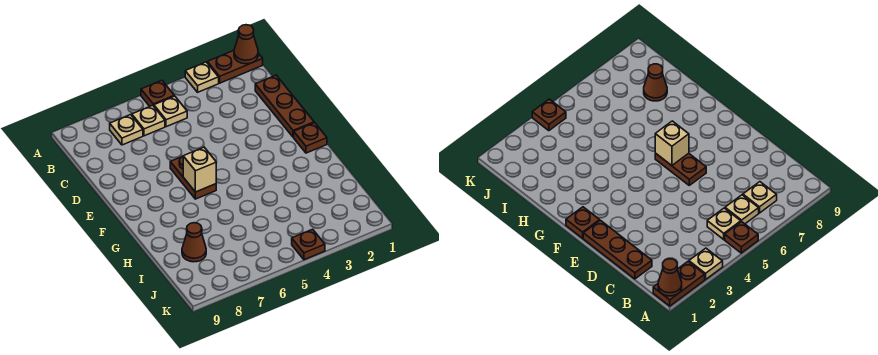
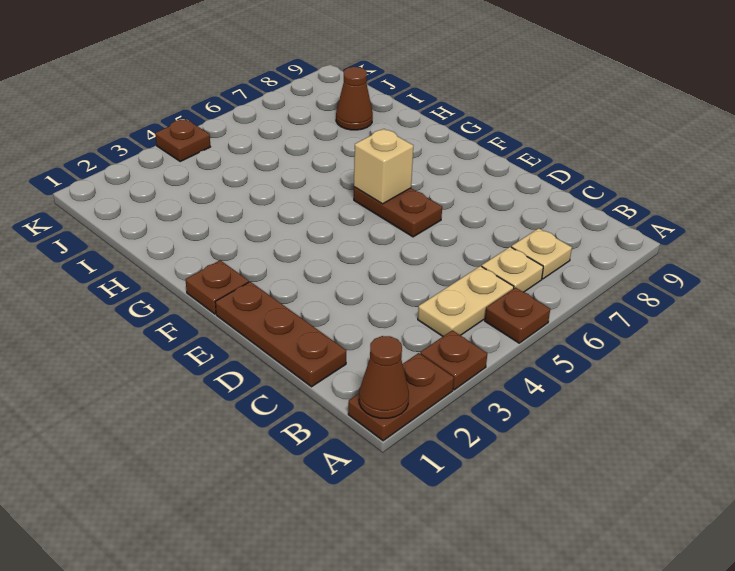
tan 1x1 plate [185,62,219,92] -> brown 1x1 plate [420,330,487,390]
tan 1x1 plate [154,96,187,127] -> tan 1x2 plate [418,266,514,336]

